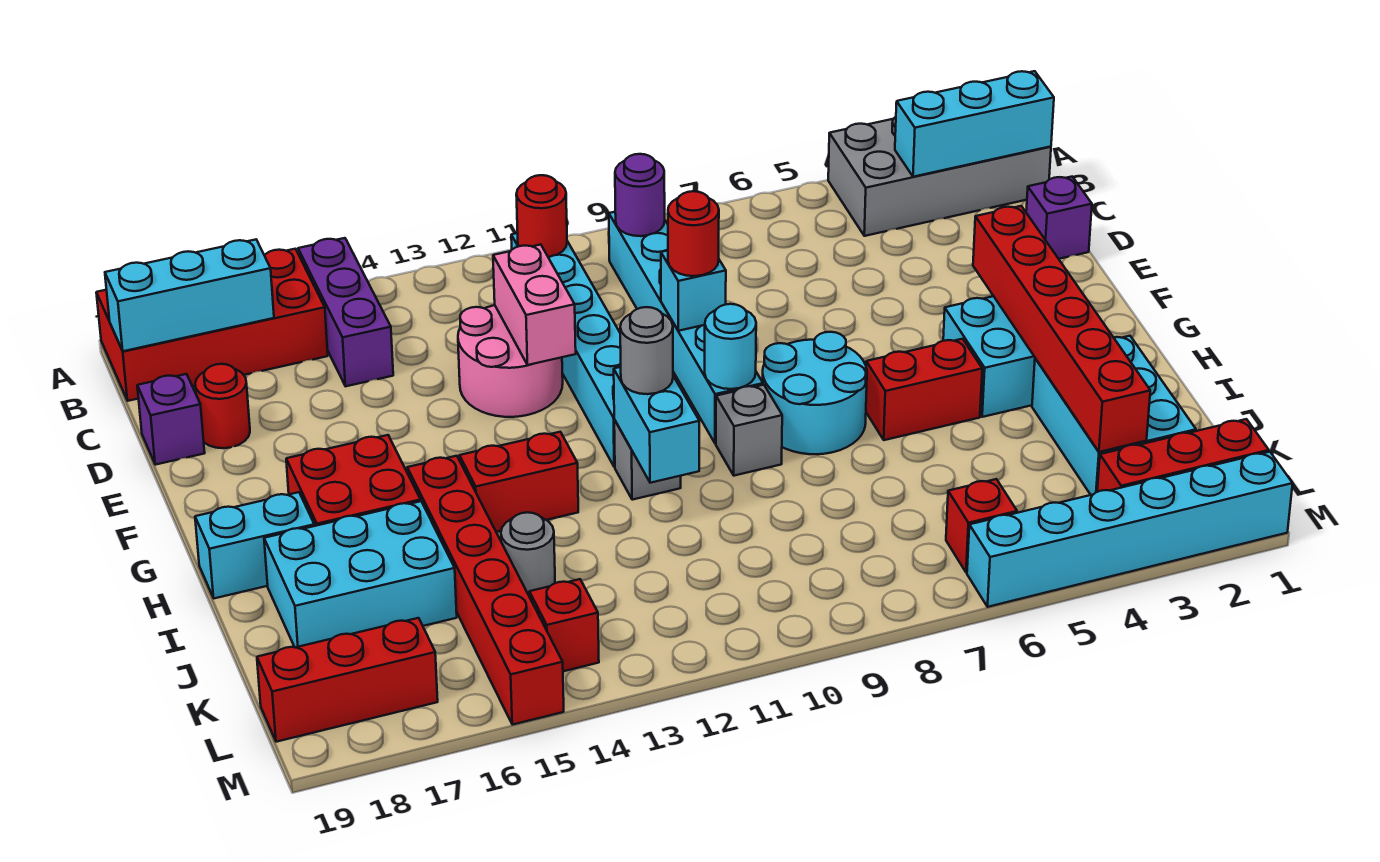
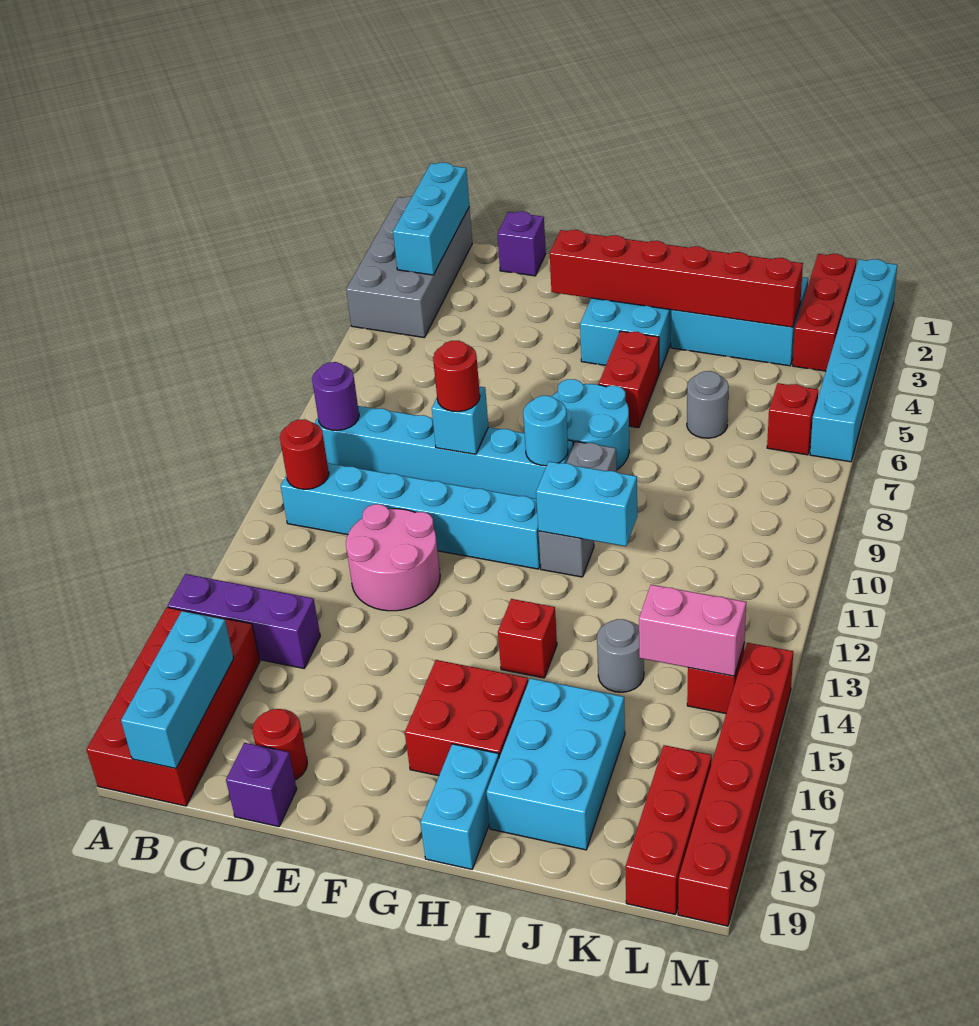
pink 1x2 brick [493,245,576,365] -> pink 1x2 brick moved to [639,585,746,676]
grey 1x1 round brick [620,307,673,394] -> grey 1x1 round brick moved to [687,371,729,438]
red 1x2 brick [460,432,578,532] -> red 1x1 brick [498,599,557,678]
red 1x6 brick [407,456,564,725] -> red 1x6 brick turned to [678,643,793,926]

